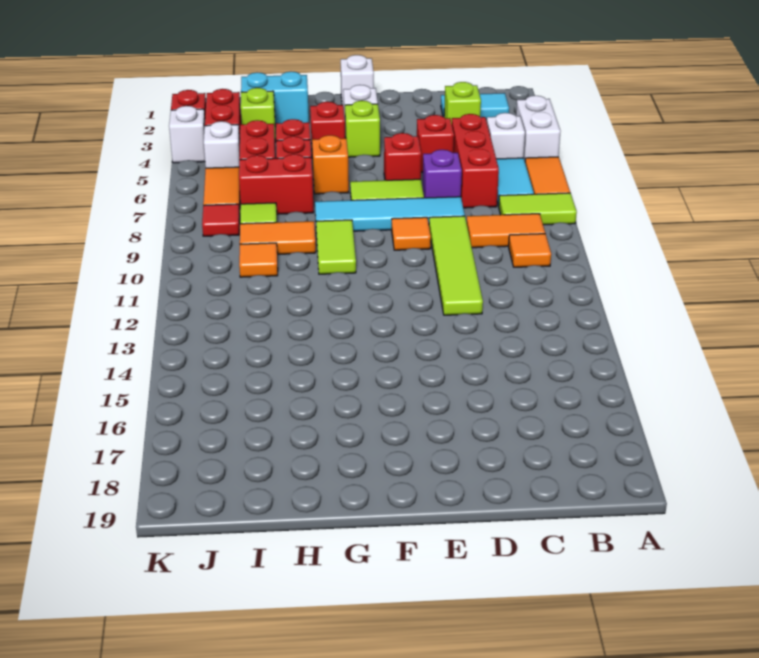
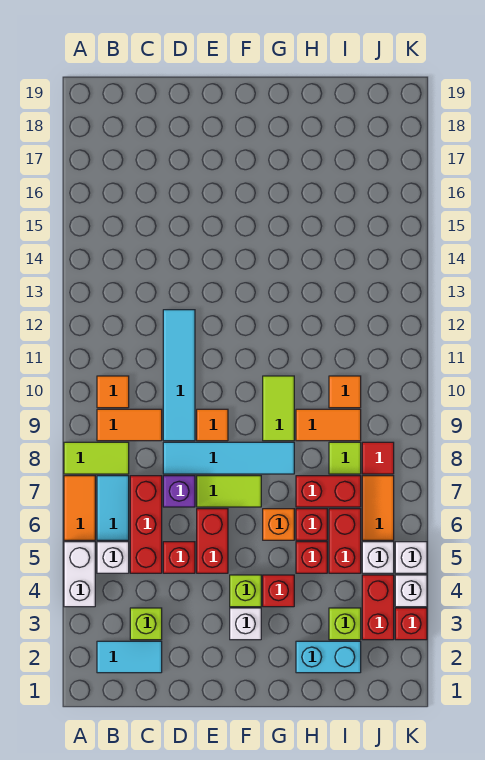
lime 1x4 tile [429,216,483,315] -> cyan 1x4 tile [163,310,195,441]
red 1x1 brick [384,133,421,180] -> red 1x2 brick [197,509,228,573]
white 1x1 brick [341,55,374,106] -> white 1x1 brick moved to [395,542,427,573]

